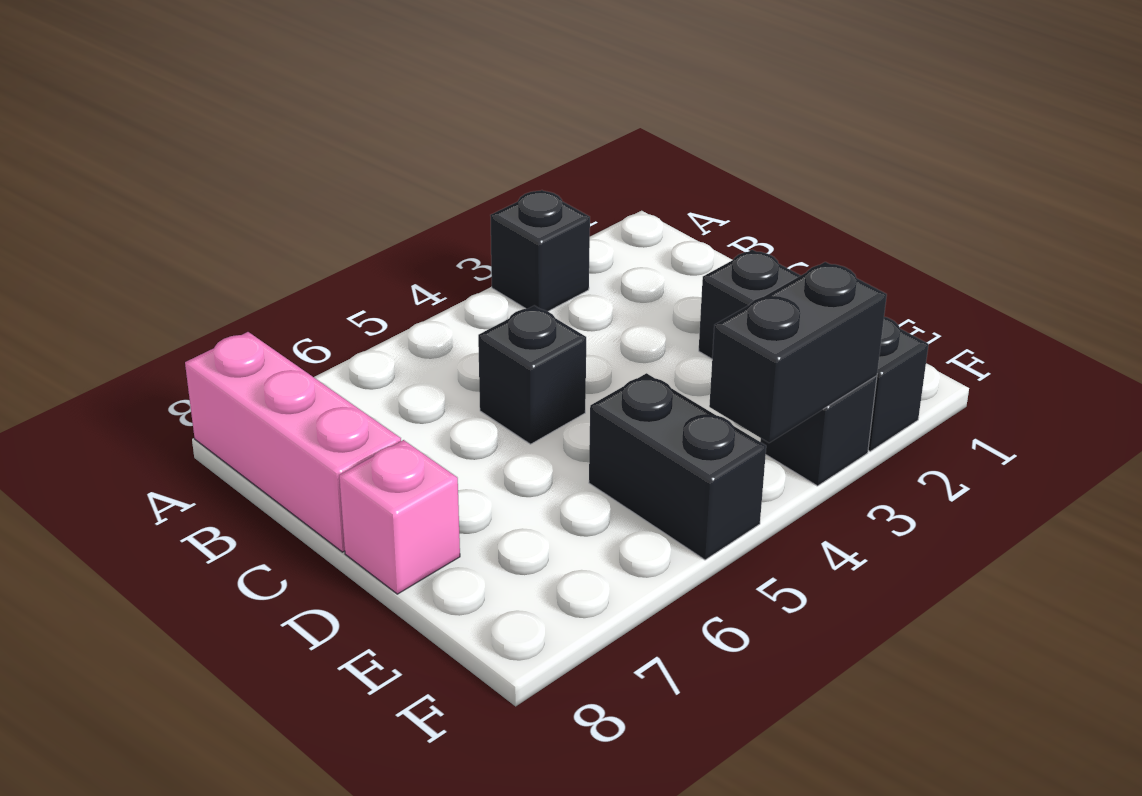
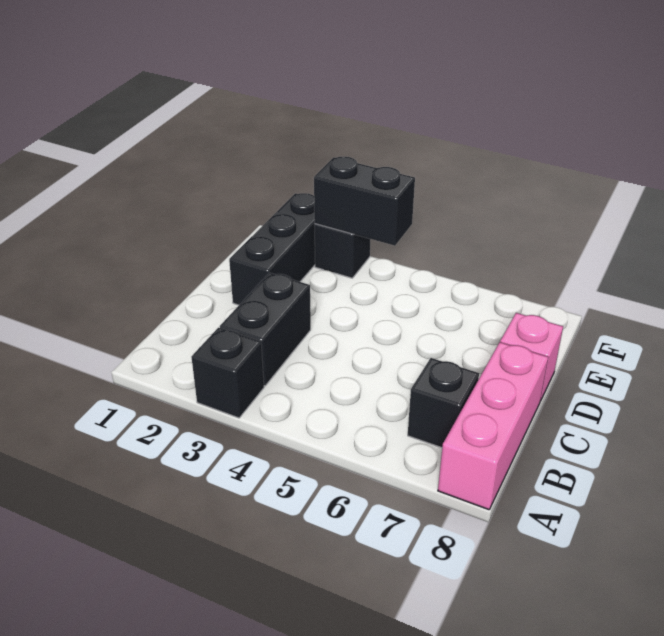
black 1x1 brick [478,305,586,444] -> black 1x1 brick moved to [408,358,479,448]
black 1x2 brick [589,373,766,560] -> black 1x2 brick moved to [220,273,311,386]

